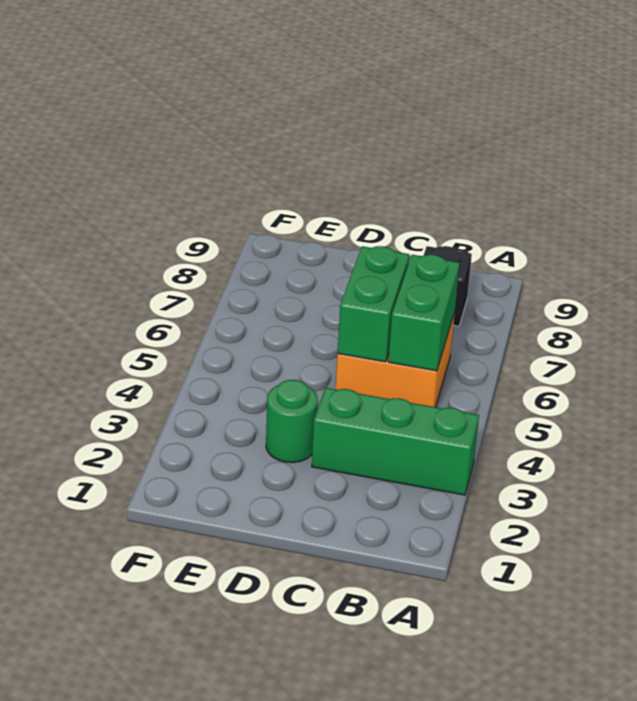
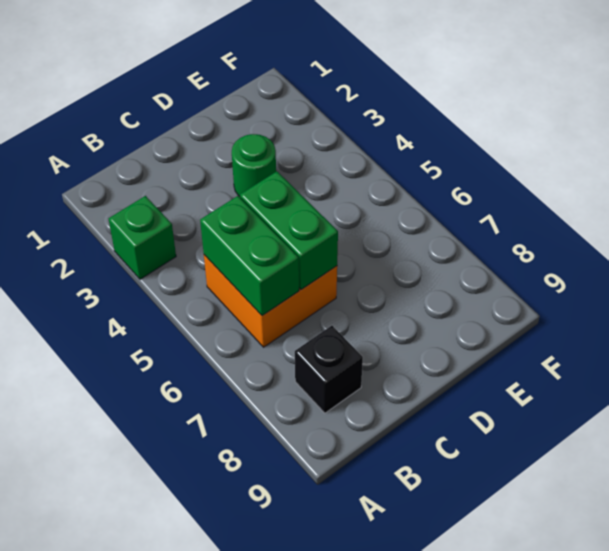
green 1x3 brick [312,388,479,495] -> green 1x1 brick [108,196,176,279]

